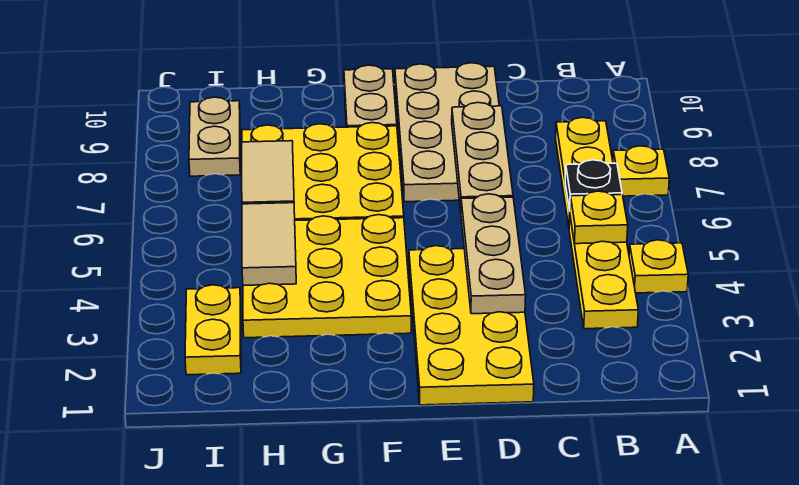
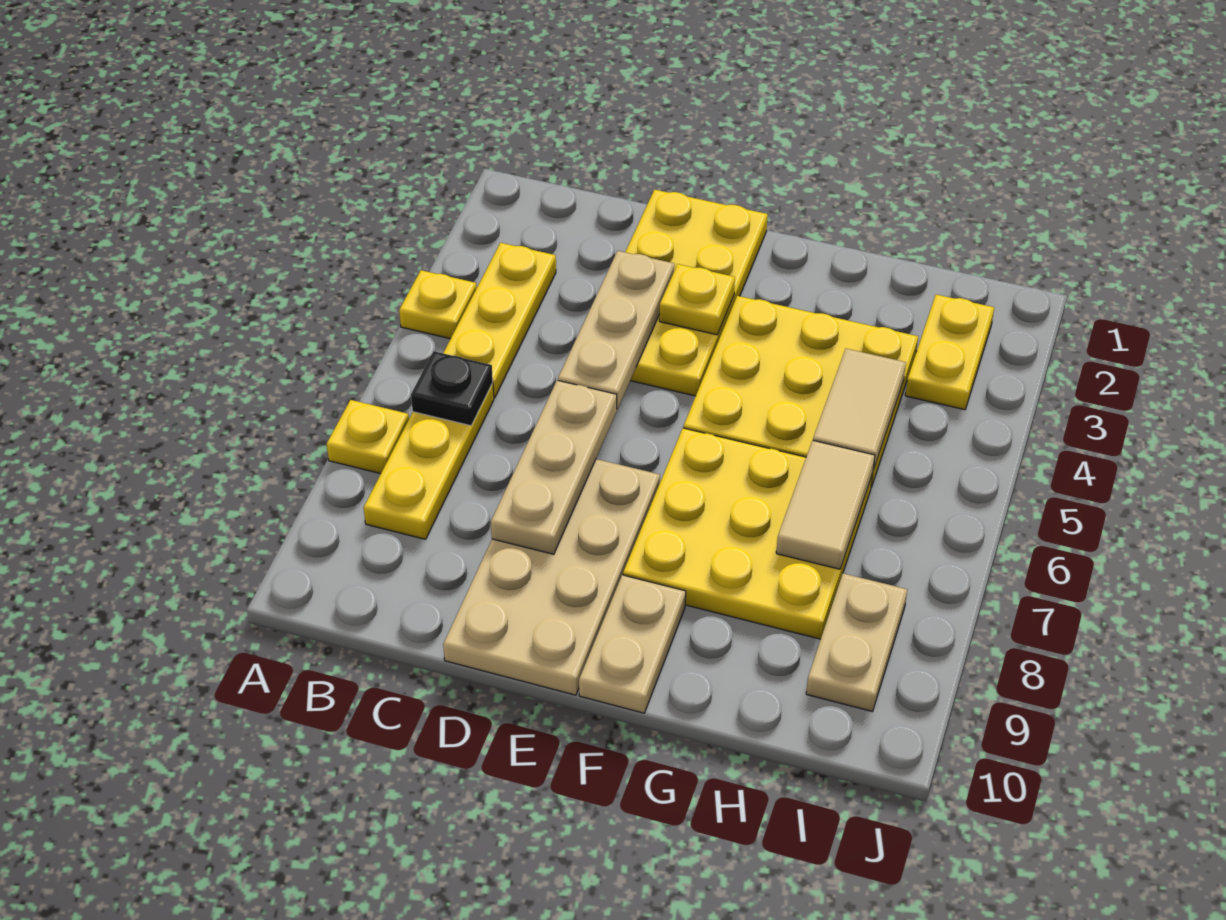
yellow 1x1 plate [570,191,628,244] -> yellow 1x1 plate moved to [659,264,735,335]

